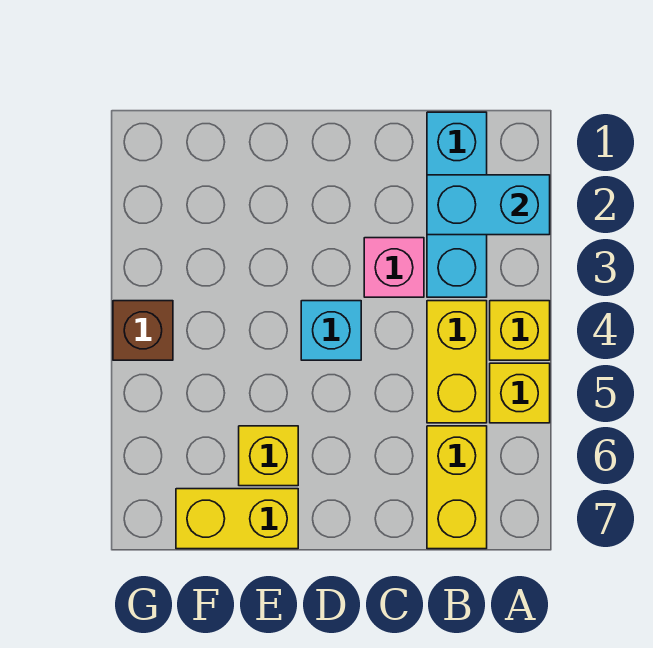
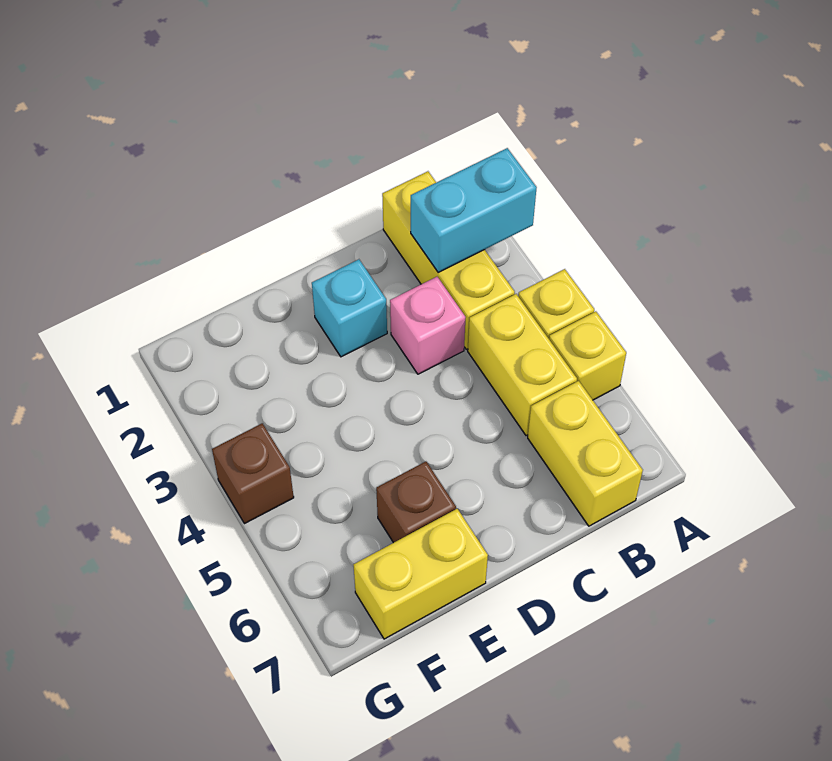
cyan 1x3 brick [427,112,487,297] -> yellow 1x3 brick [382,171,515,349]
cyan 1x1 brick [301,301,361,360] -> cyan 1x1 brick moved to [312,259,387,357]
yellow 1x1 brick [239,426,298,486] -> brown 1x1 brick [376,461,456,543]

